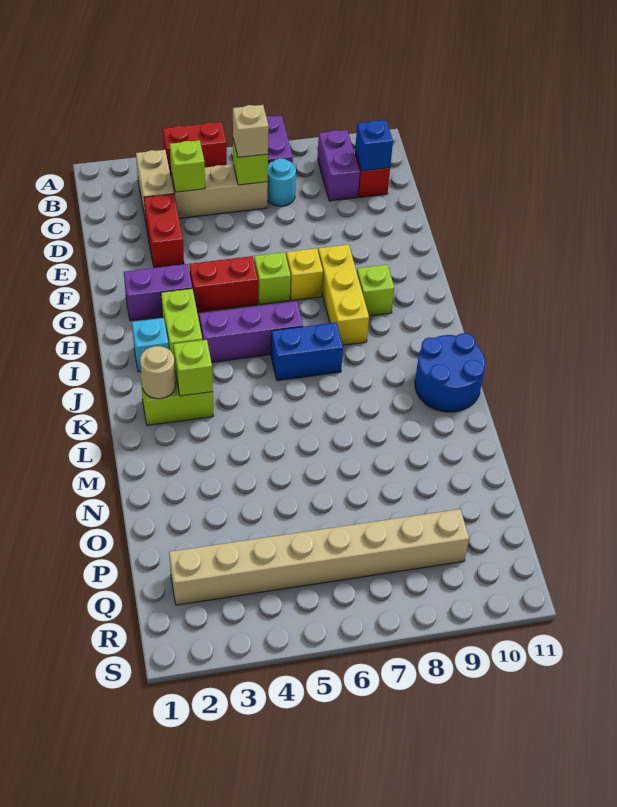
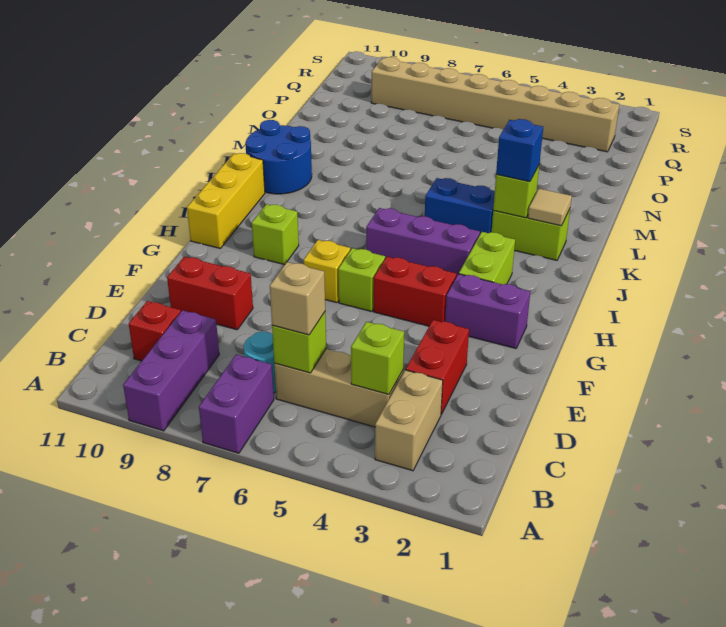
red 1x2 brick [163,122,227,175] -> red 1x2 brick moved to [167,257,253,330]
purple 1x2 brick [318,130,360,201] -> purple 1x3 brick [123,310,219,431]
blue 1x1 brick [355,120,393,171] -> blue 1x1 brick moved to [496,119,543,182]
yellow 1x3 brick [318,245,369,345] -> yellow 1x3 brick moved to [187,153,265,248]
cyan 1x1 brick [132,318,169,372] -> none
blue 1x2 brick [271,323,343,381] -> blue 1x2 brick moved to [425,178,495,234]
tan 1x1 round brick [140,346,176,399] -> tan 1x1 tile [528,189,572,226]

